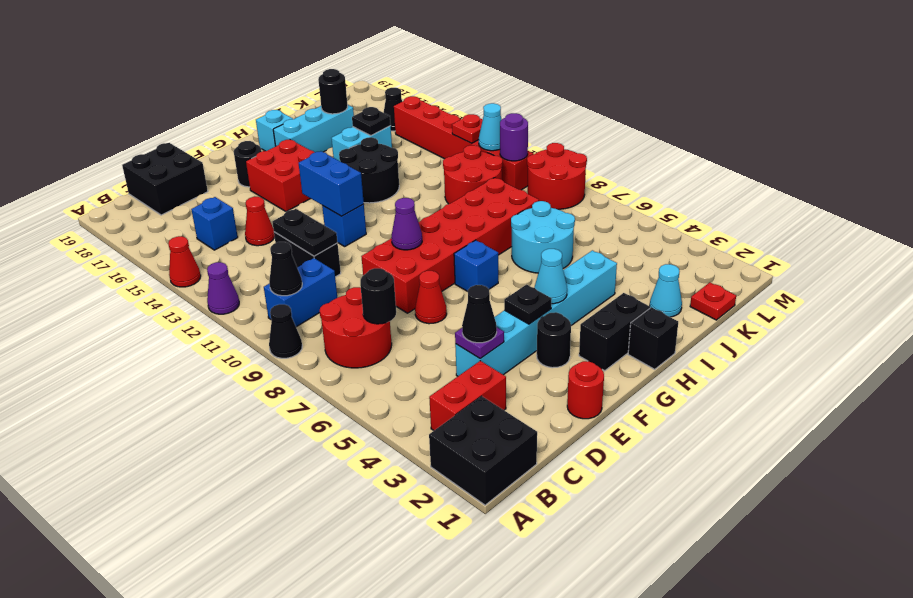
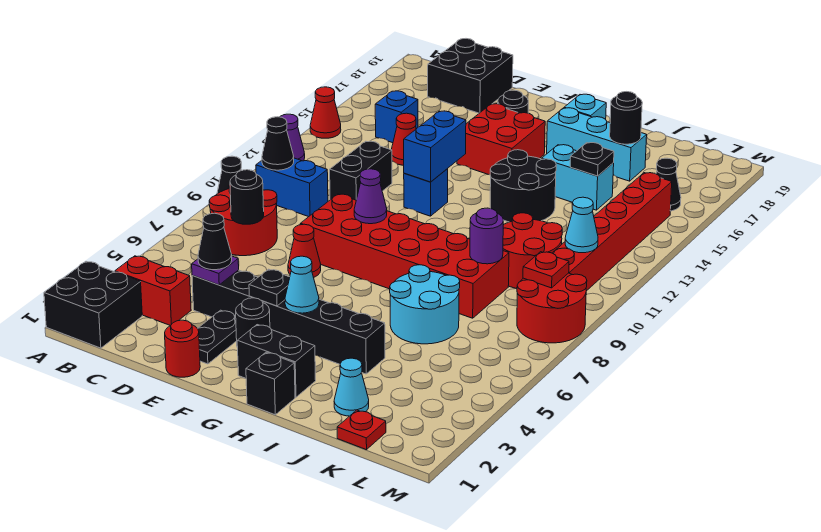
cyan 1x6 brick [455,250,617,376] -> black 1x6 brick [192,270,385,374]
black 1x2 plate [272,209,338,256] -> black 1x2 plate moved to [198,310,237,364]
blue 1x1 brick [454,240,498,291] -> none
purple 1x1 round brick [500,113,528,161] -> purple 1x1 round brick moved to [470,208,504,264]
red 1x1 plate [452,114,483,143] -> red 1x1 plate moved to [523,252,569,288]

